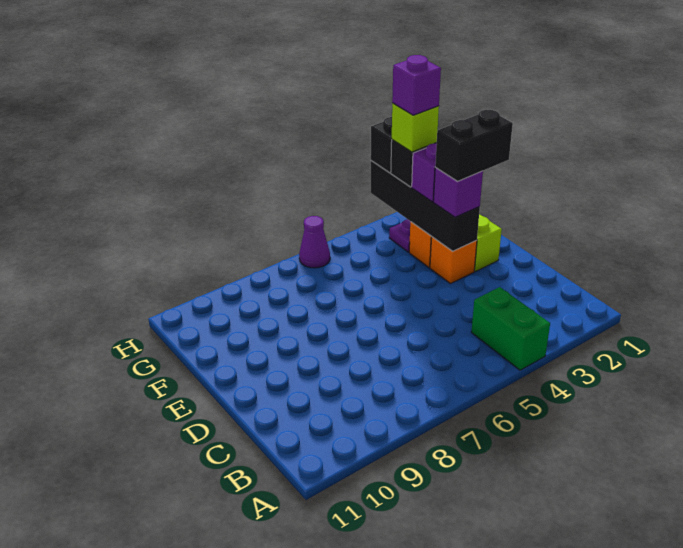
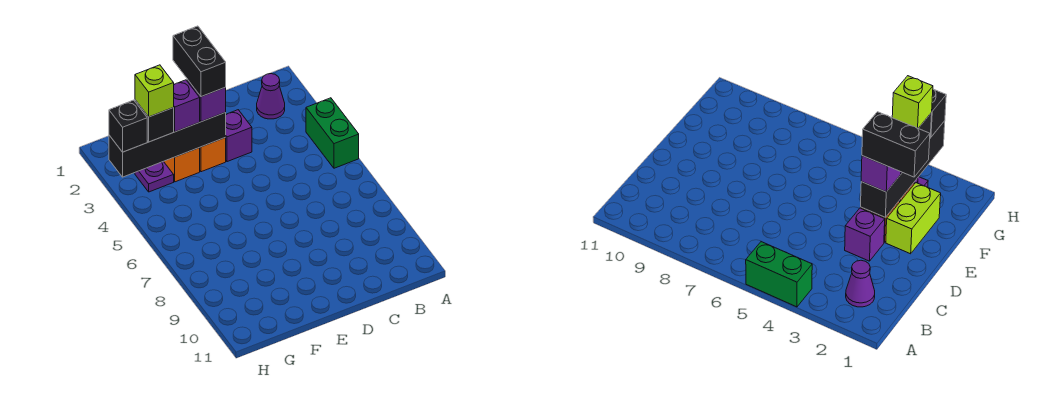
green 1x2 brick [471,287,550,370] -> green 1x2 brick turned to [306,98,359,168]
purple 1x1 brick [392,55,441,115] -> purple 1x1 brick moved to [225,110,252,162]
purple 1x1 cone [299,216,330,268] -> purple 1x1 cone moved to [257,74,285,119]

